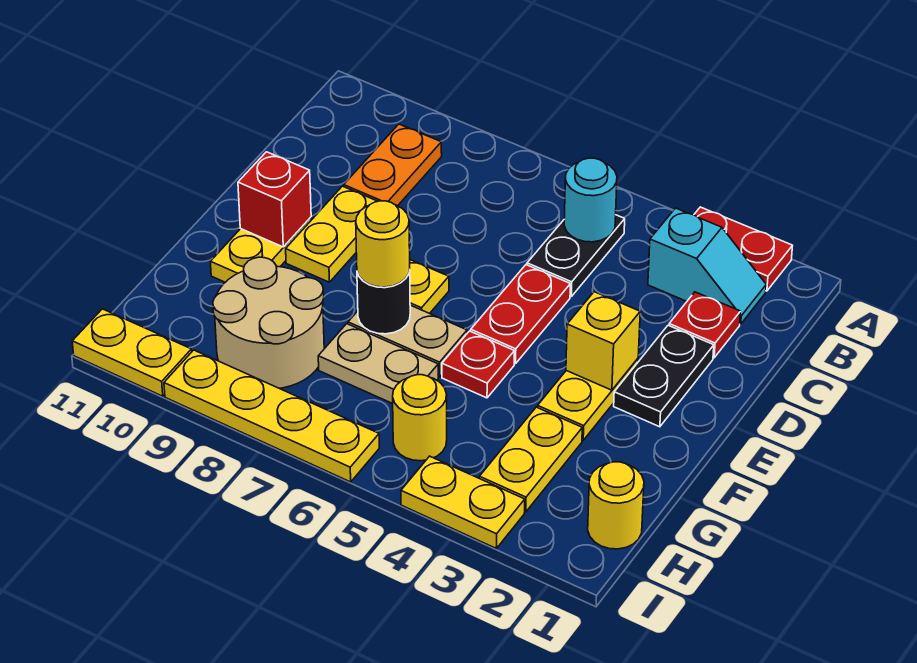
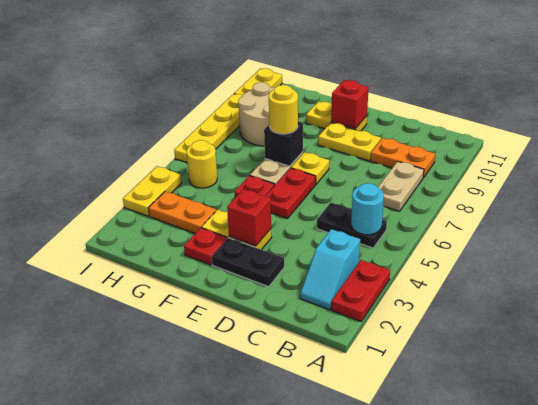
red 1x1 plate [669,292,740,358] -> red 1x1 plate moved to [184,228,227,265]
red 1x2 plate [471,265,570,364] -> red 1x2 plate turned to [266,168,316,219]
yellow 1x1 brick [566,292,640,390] -> red 1x1 brick [227,189,271,246]
black 1x1 round brick [357,270,410,334] -> black 1x1 brick [264,121,303,166]
yellow 1x2 plate [479,407,582,512] -> orange 1x2 plate [148,191,216,233]
tan 1x2 plate [318,324,438,404] -> tan 1x2 plate moved to [378,161,424,211]
yellow 1x1 round brick [588,462,644,549] -> none

